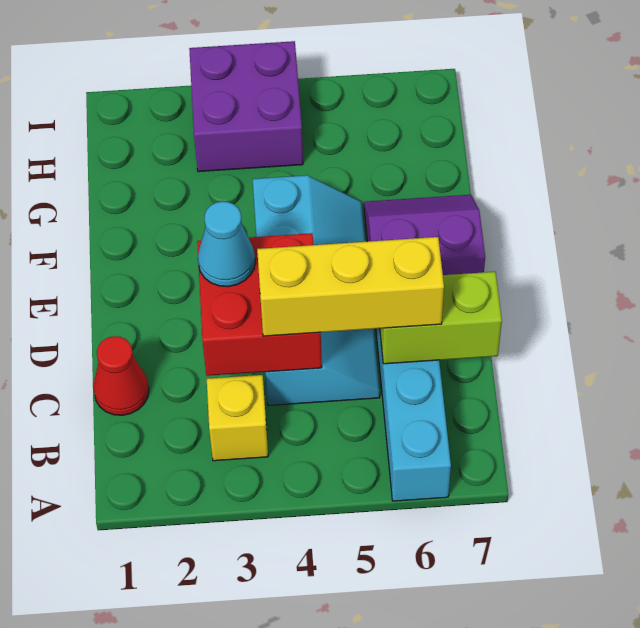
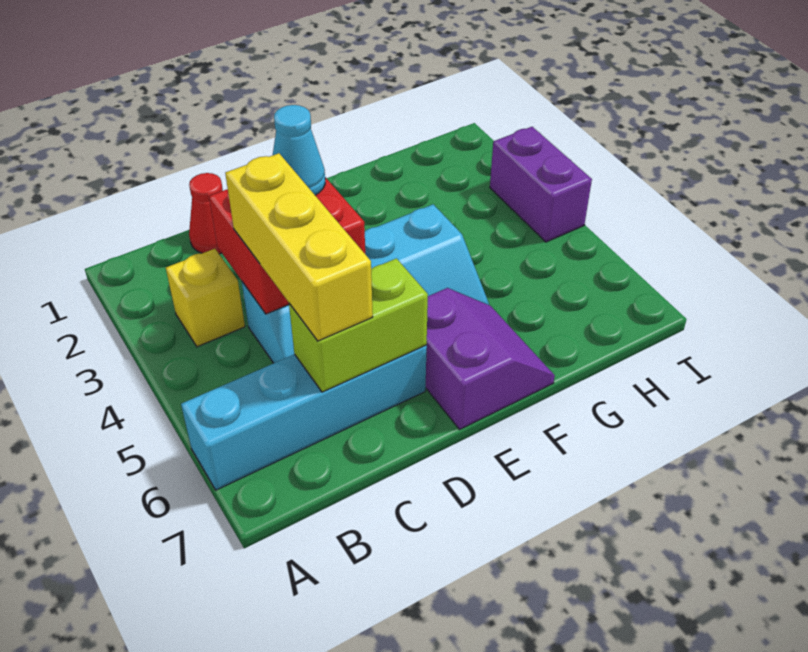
lime 1x2 brick [380,272,502,364] -> lime 1x2 brick turned to [289,258,428,392]
purple 2x2 brick [189,41,303,172] -> purple 1x2 brick [490,127,592,242]

